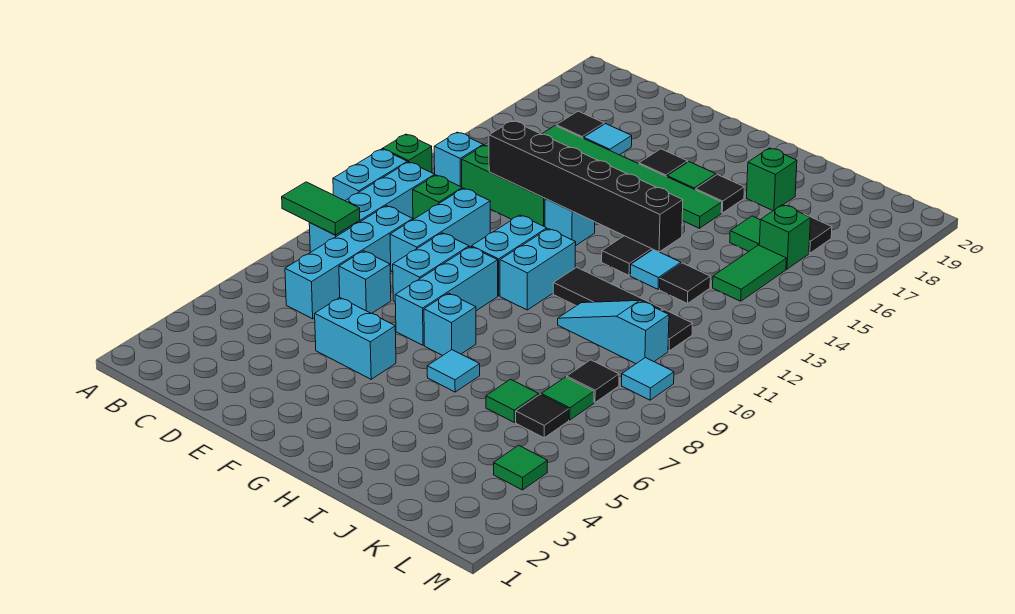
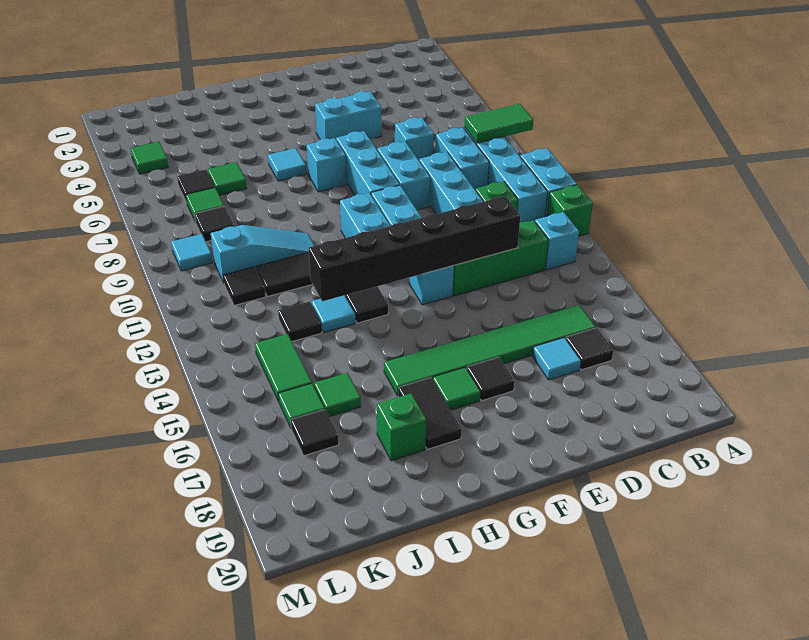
cyan 1x4 brick [285,206,413,319] -> cyan 1x2 brick [435,128,489,190]
black 1x1 tile [696,175,744,213] -> black 1x2 tile [398,378,462,449]
green 1x1 brick [759,205,811,269] -> green 1x1 tile [278,383,325,427]

